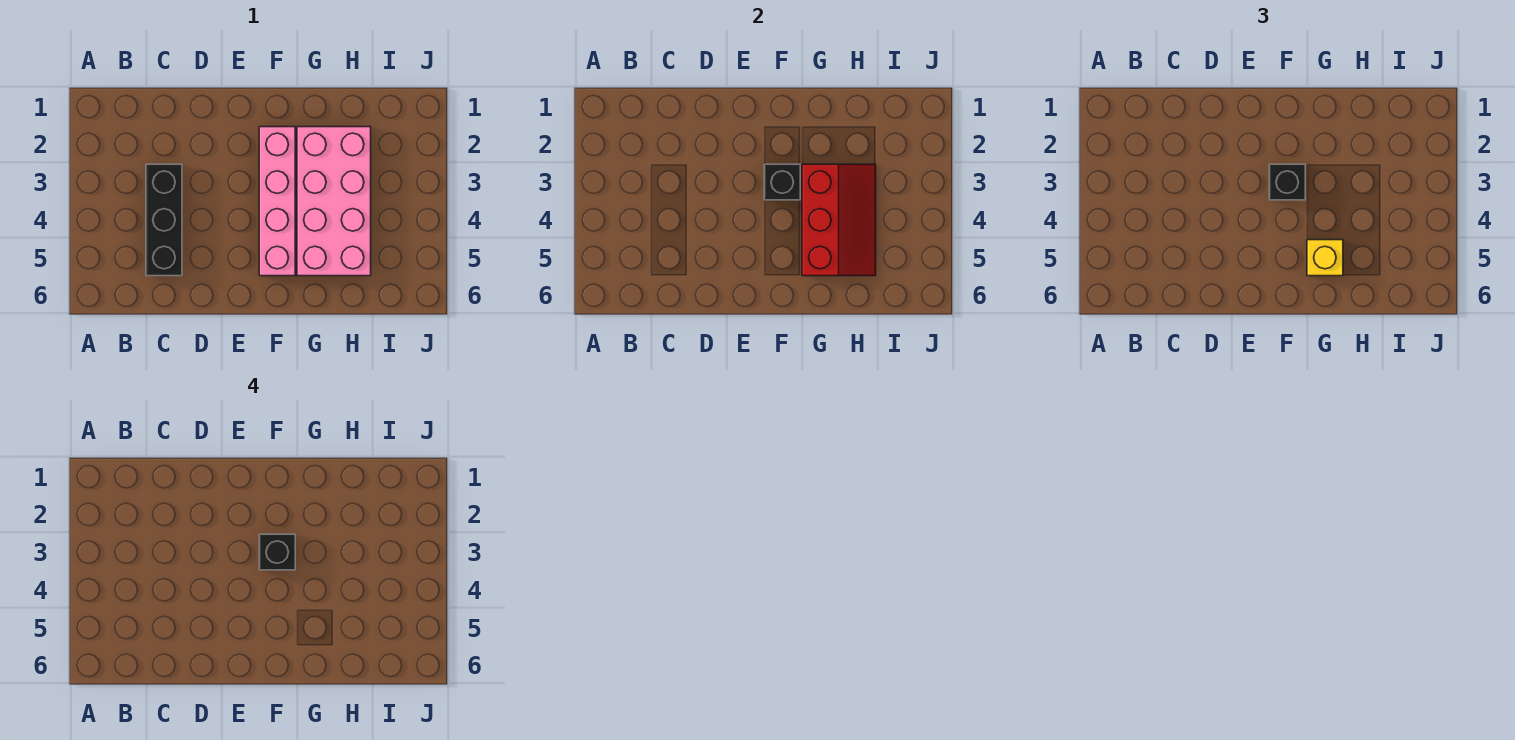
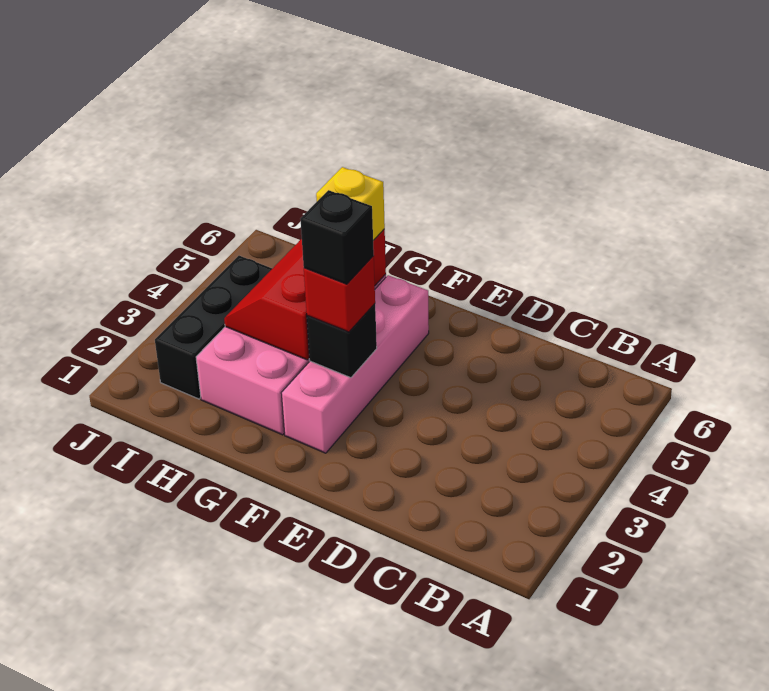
black 1x3 brick [146,164,182,276] -> black 1x3 brick moved to [155,256,273,399]
black 1x1 brick [1269,164,1305,200] -> red 1x1 brick [304,256,375,332]

